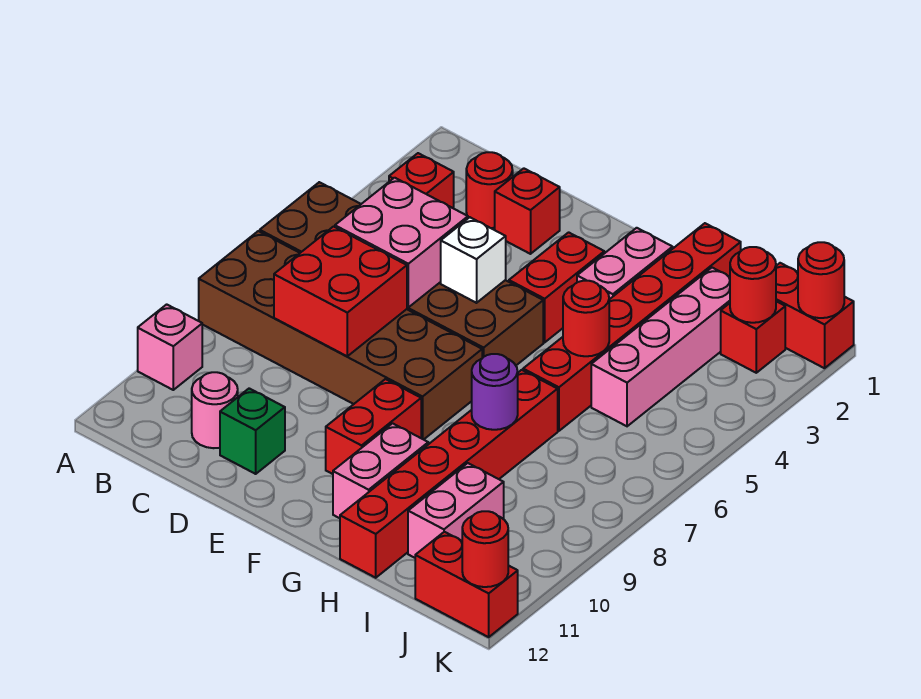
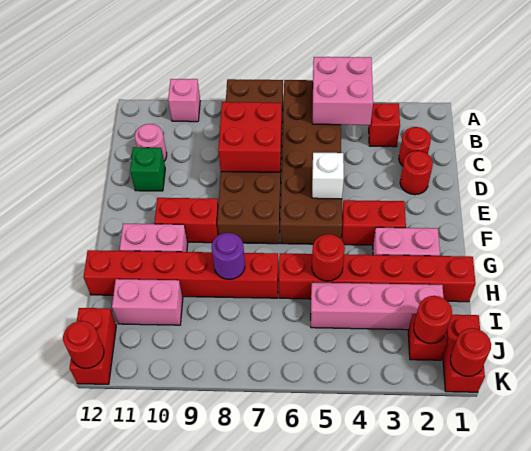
pink 2x2 brick [335,178,468,307] -> pink 2x2 brick moved to [313,57,373,125]
red 1x1 brick [495,168,560,254] -> red 1x1 round brick [400,151,433,195]

